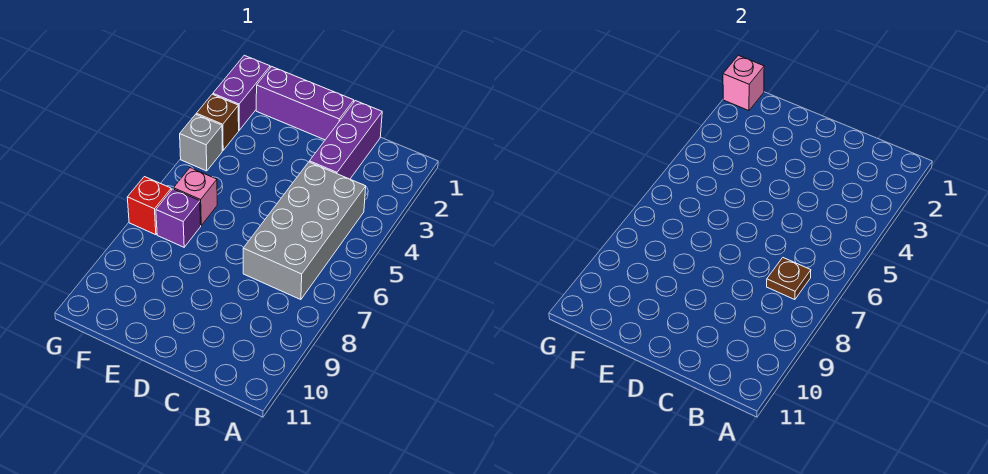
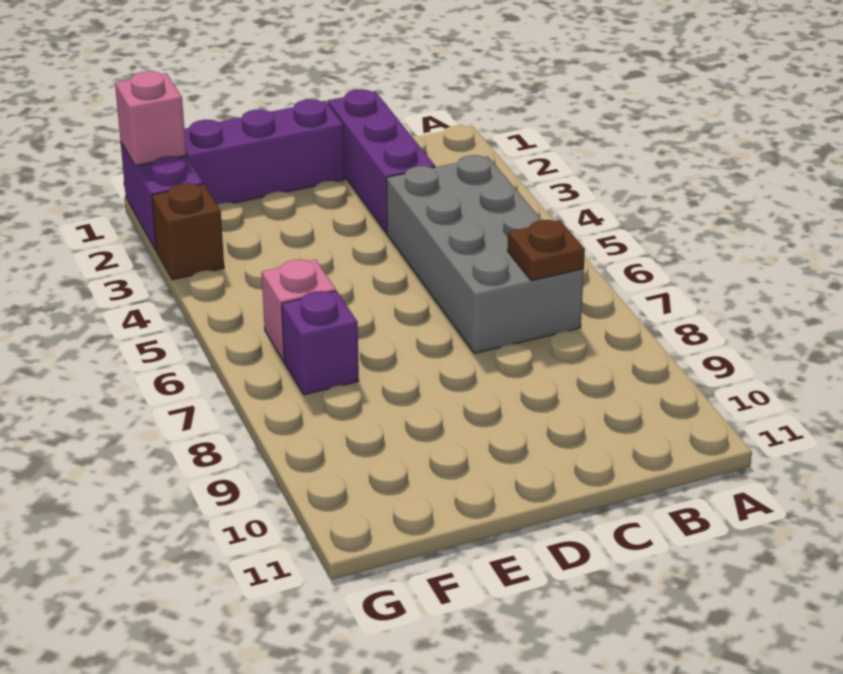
grey 1x1 brick [180,114,222,171] -> none
red 1x1 brick [127,177,171,235] -> none

